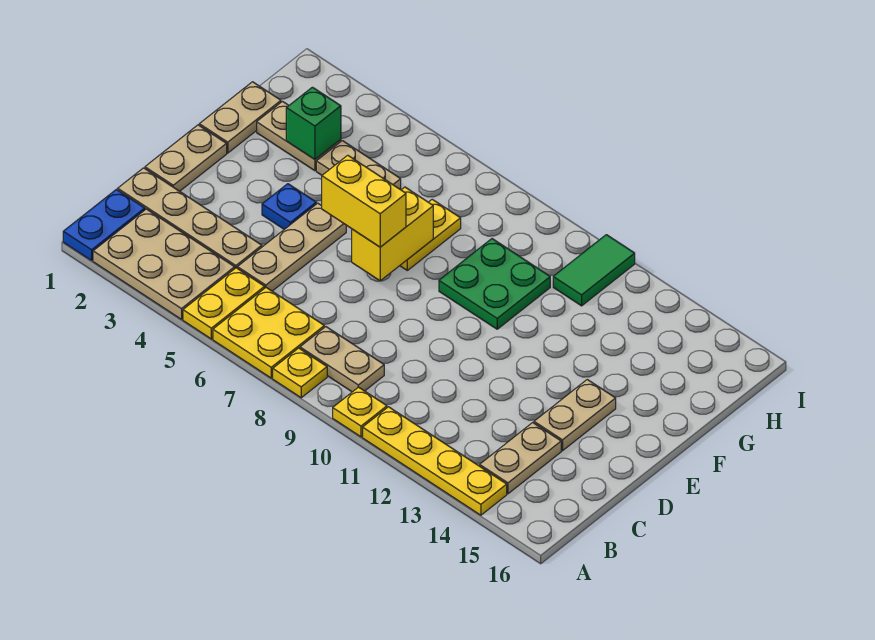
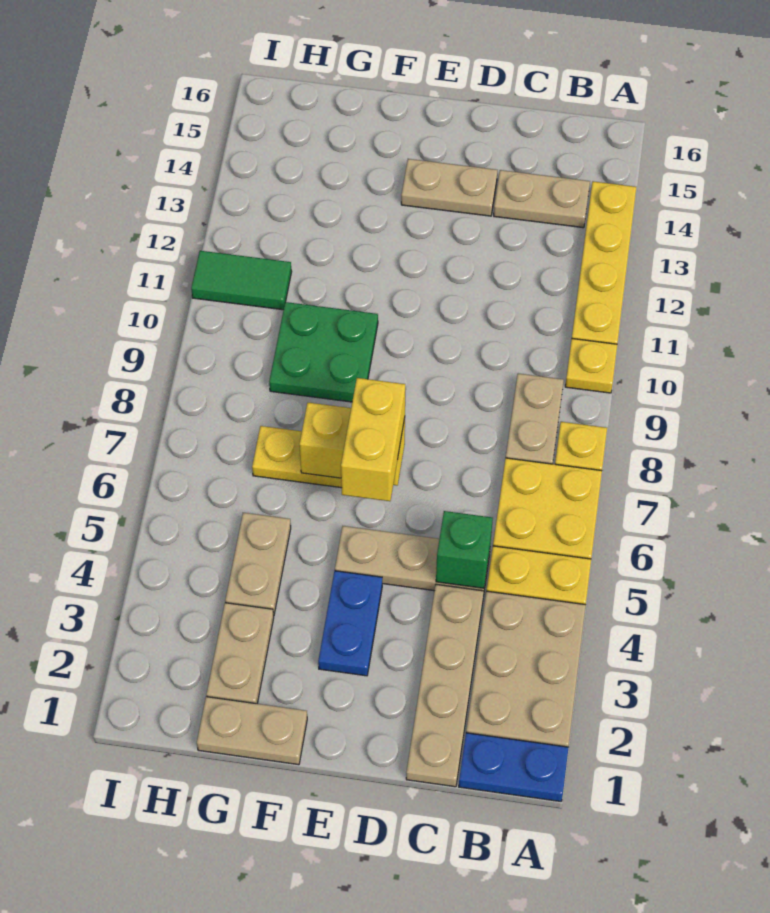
tan 1x2 plate [145,125,227,191] -> none
blue 1x1 plate [262,184,316,229] -> blue 1x2 plate [318,571,382,676]
green 1x1 brick [286,87,341,159] -> green 1x1 brick moved to [436,511,493,588]

